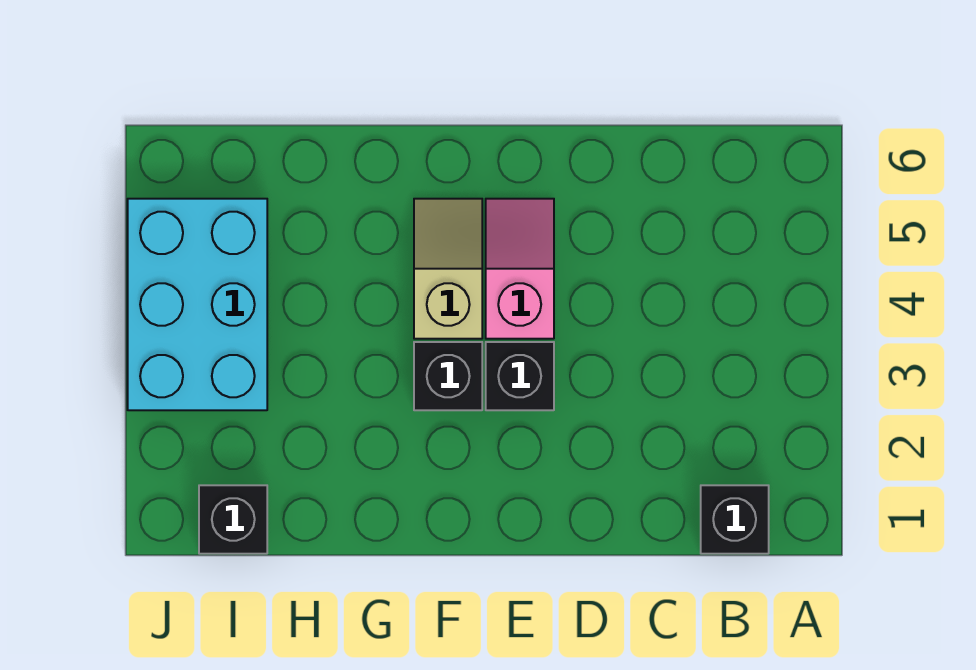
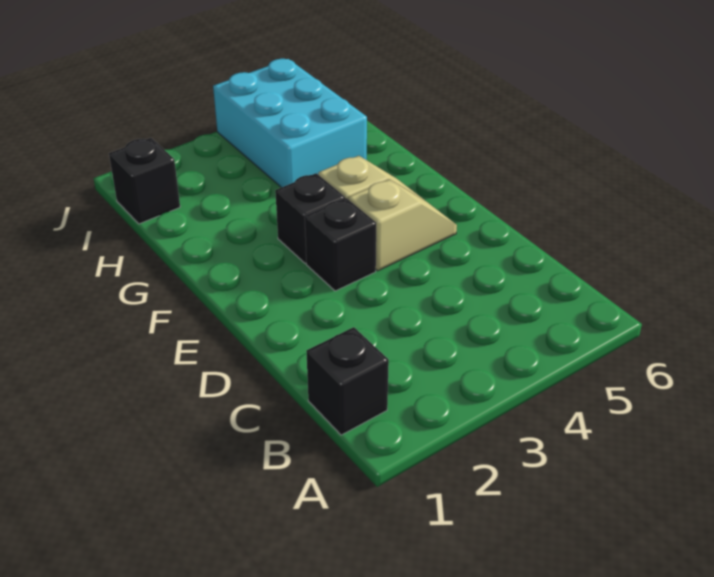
pink 1x2 slope [486,199,554,339] -> tan 1x2 slope [348,179,457,271]
cyan 2x3 brick [128,199,267,410] -> cyan 2x3 brick turned to [213,59,367,188]

